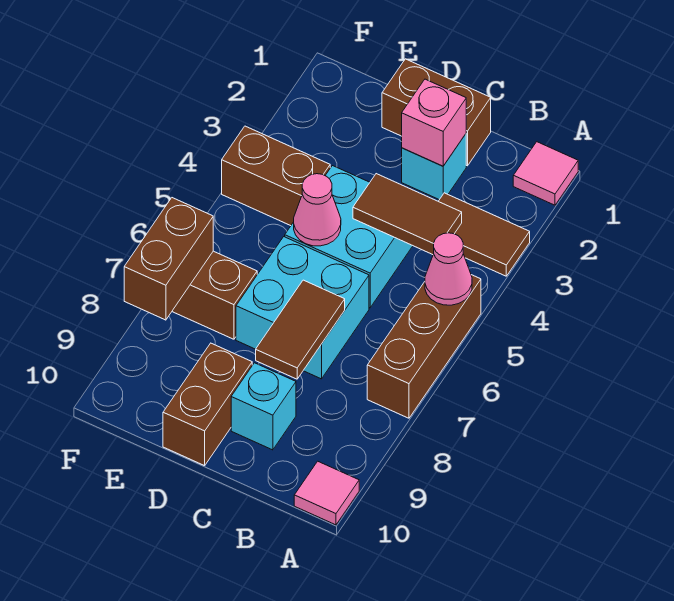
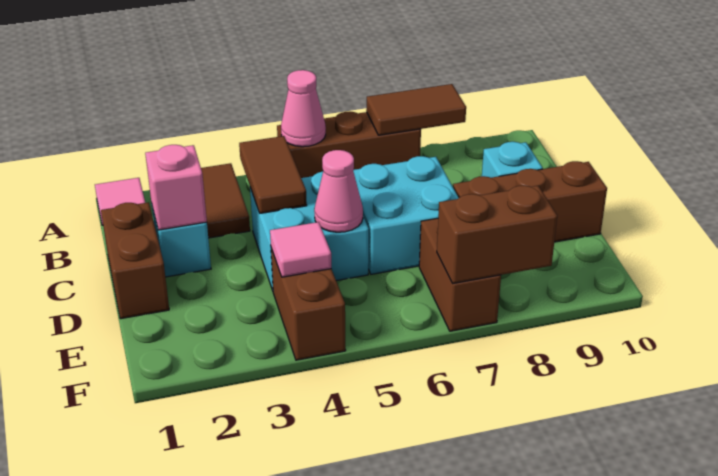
pink 1x1 tile [294,461,359,525] -> pink 1x1 tile moved to [270,222,331,277]
brown 1x2 tile [256,280,345,379] -> brown 1x2 tile moved to [366,84,466,135]
brown 1x2 brick [163,343,252,466] -> brown 1x3 brick [453,161,607,242]

